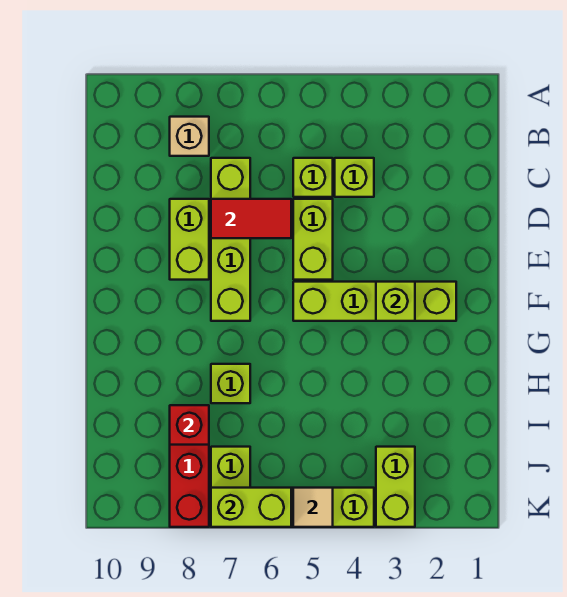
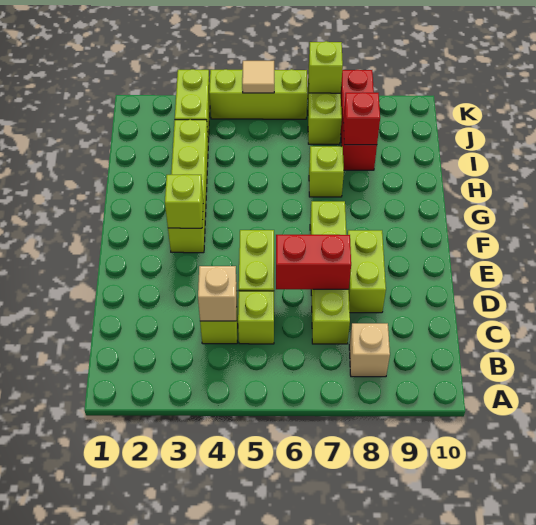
none -> tan 1x1 brick [198,266,237,321]
red 1x2 tile [211,199,291,238] -> red 1x2 brick [276,235,351,289]
lime 1x4 brick [293,282,456,321] -> lime 1x4 brick turned to [168,120,208,253]
lime 1x2 brick [211,488,291,527] -> lime 1x1 brick [309,41,343,93]

